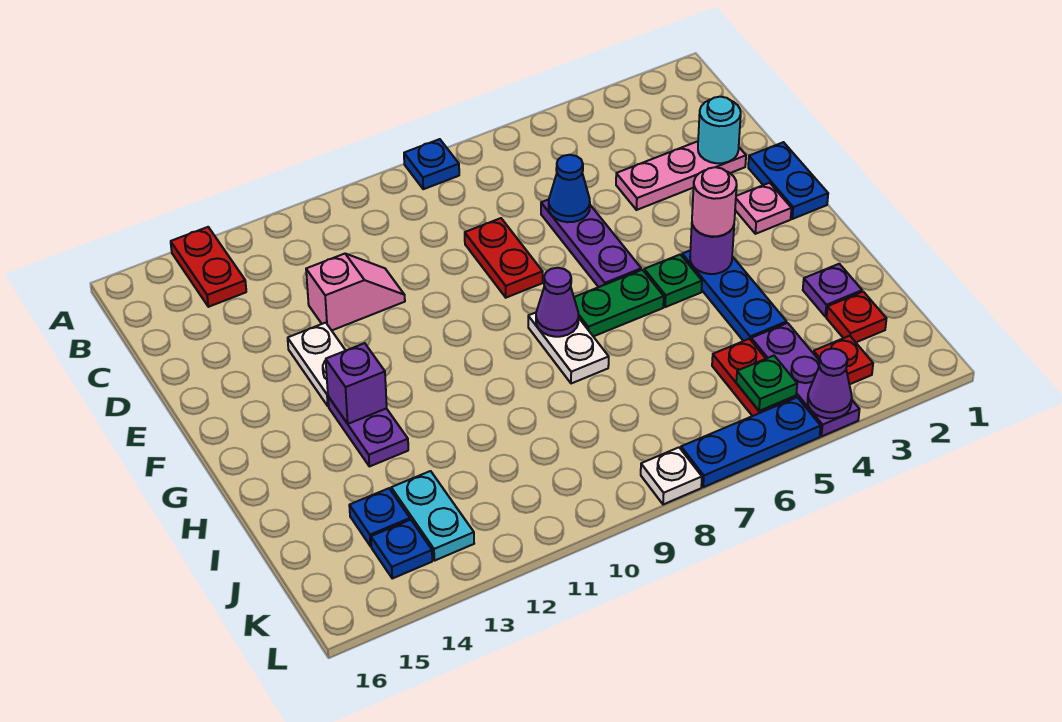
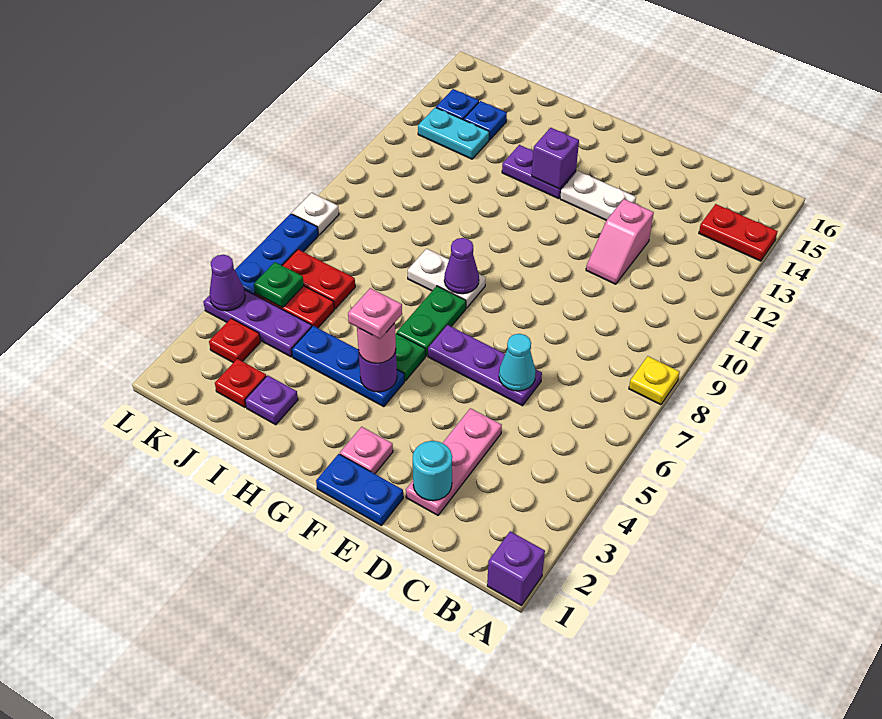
none -> purple 1x1 brick [487,531,545,606]
blue 1x1 plate [404,139,459,189] -> yellow 1x1 plate [629,356,680,405]
blue 1x1 cone [549,155,590,222] -> cyan 1x1 cone [499,334,536,391]
red 1x2 plate [465,218,543,298] -> red 1x2 plate moved to [282,250,355,309]
none -> pink 1x1 plate [348,288,402,339]

